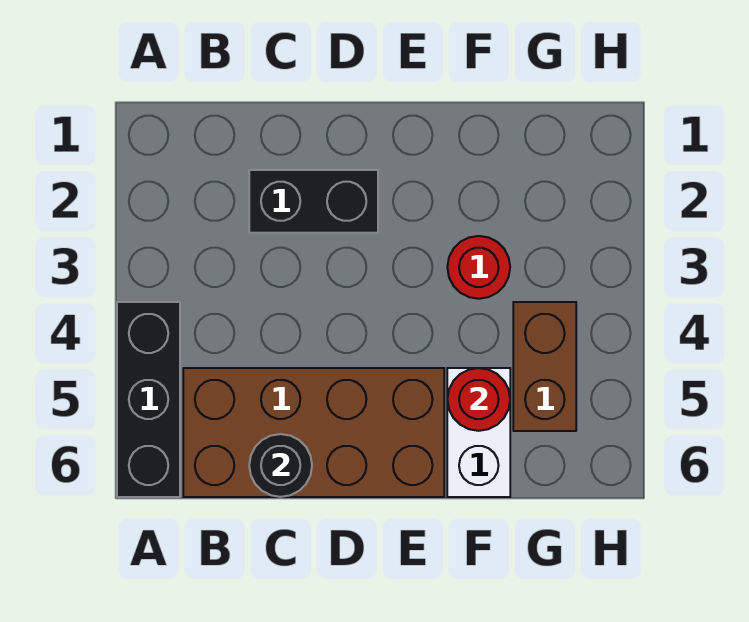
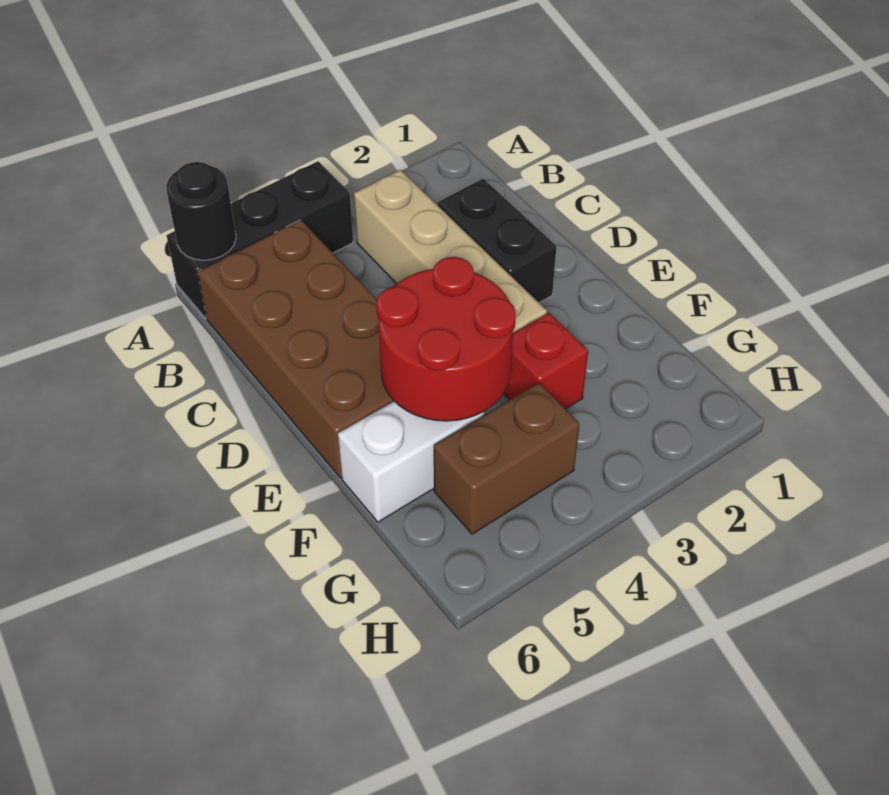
none -> tan 1x4 brick [354,170,547,333]
black 1x1 round brick [249,434,312,497] -> black 1x1 round brick moved to [166,162,236,260]
red 1x1 round brick [447,236,510,299] -> red 1x1 brick [504,313,588,409]
red 1x1 round brick [447,368,510,431] -> red 2x2 round brick [376,257,516,421]

